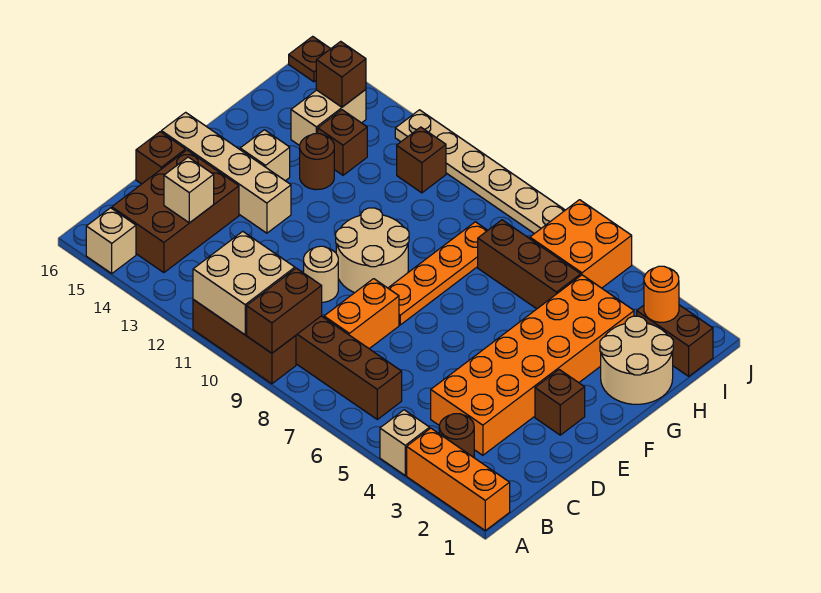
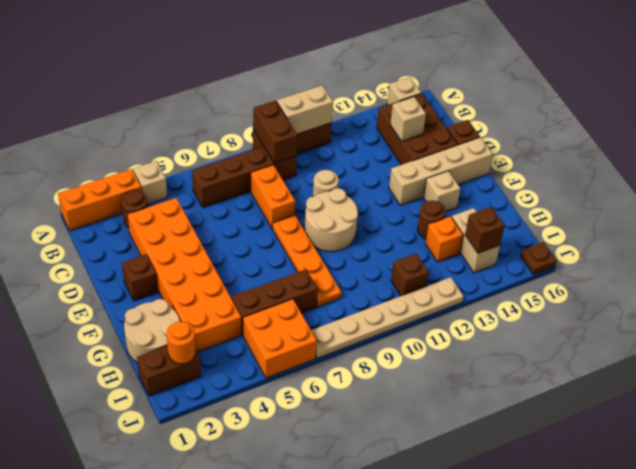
tan 2x2 brick [193,231,295,335] -> tan 1x2 brick [277,86,333,134]
brown 1x1 brick [318,110,367,175] -> orange 1x1 brick [426,216,463,262]

